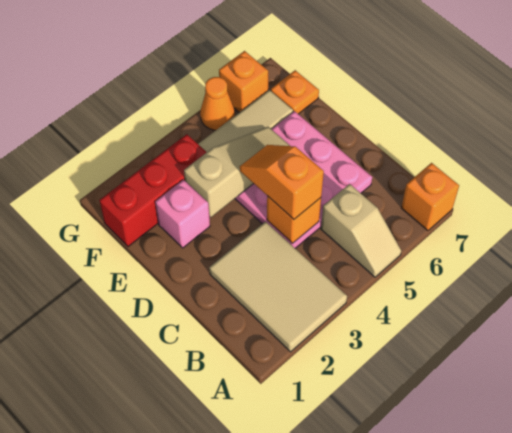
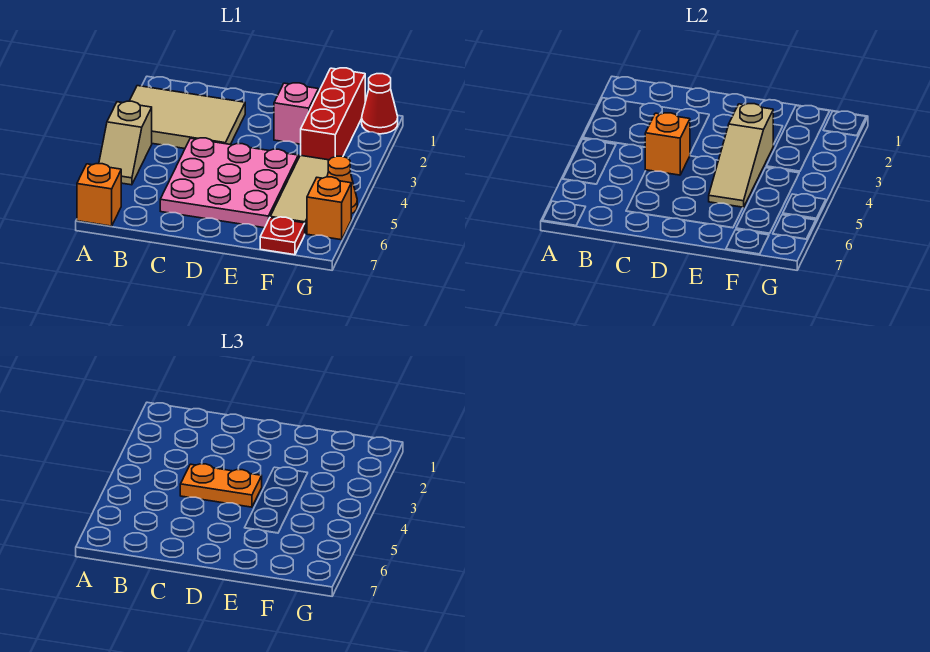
tan 1x2 slope [321,184,401,277] -> tan 1x2 slope turned to [99,101,152,185]
orange 1x2 slope [240,145,324,219] -> orange 1x2 plate [180,464,262,507]
orange 1x1 plate [271,70,319,114] -> red 1x1 plate [260,217,305,255]
none -> red 1x1 cone [362,74,398,134]

